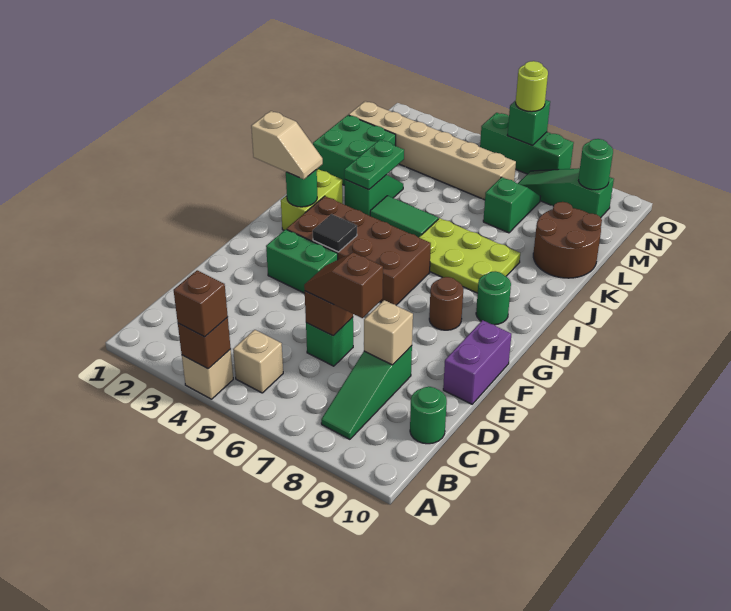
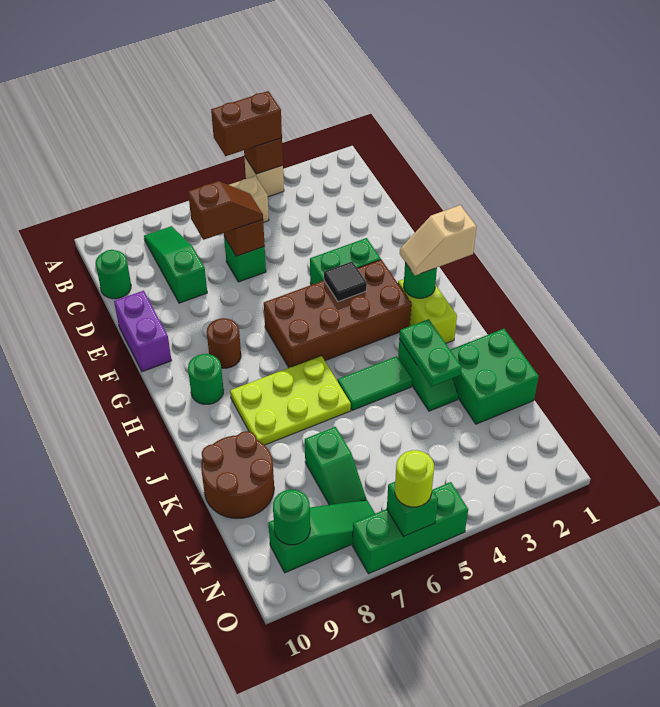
brown 1x1 brick [174,270,228,337] -> brown 1x2 brick [211,91,282,156]
tan 1x1 brick [364,300,413,365] -> none
tan 1x6 brick [349,101,516,200] -> none

